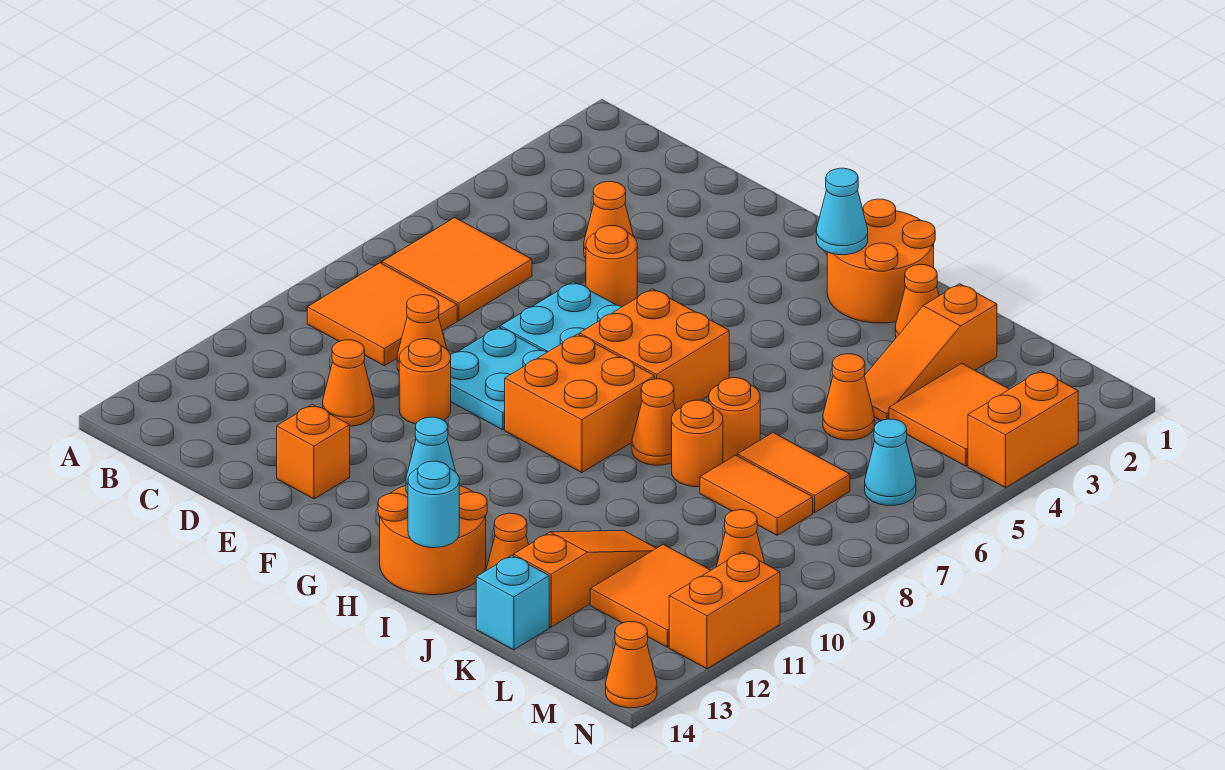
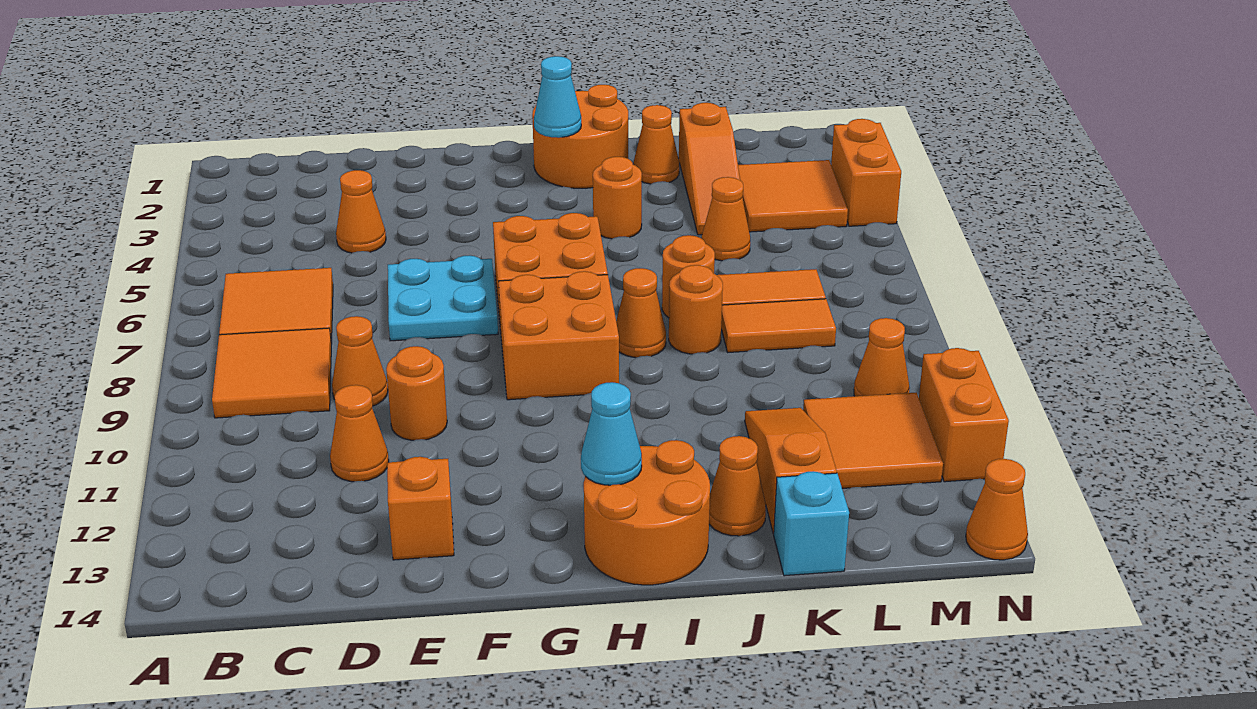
orange 1x1 round brick [586,226,637,307] -> orange 1x1 round brick moved to [593,157,642,239]
cyan 2x2 plate [451,327,547,430] -> none
cyan 1x1 round brick [408,461,459,548] -> none
cyan 1x1 cone [865,419,916,505] -> none

